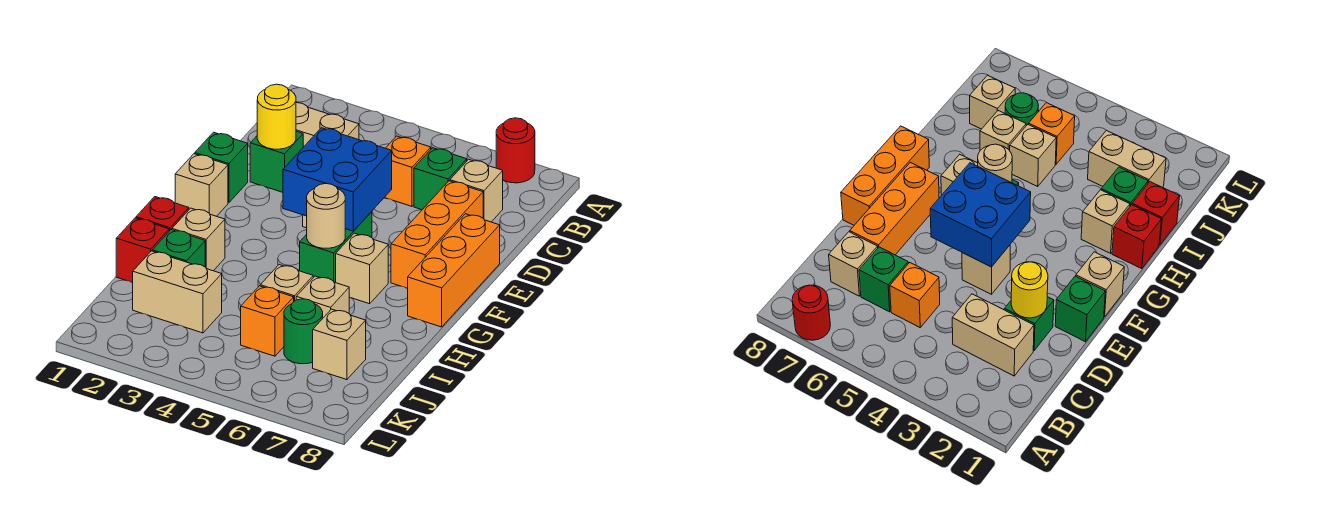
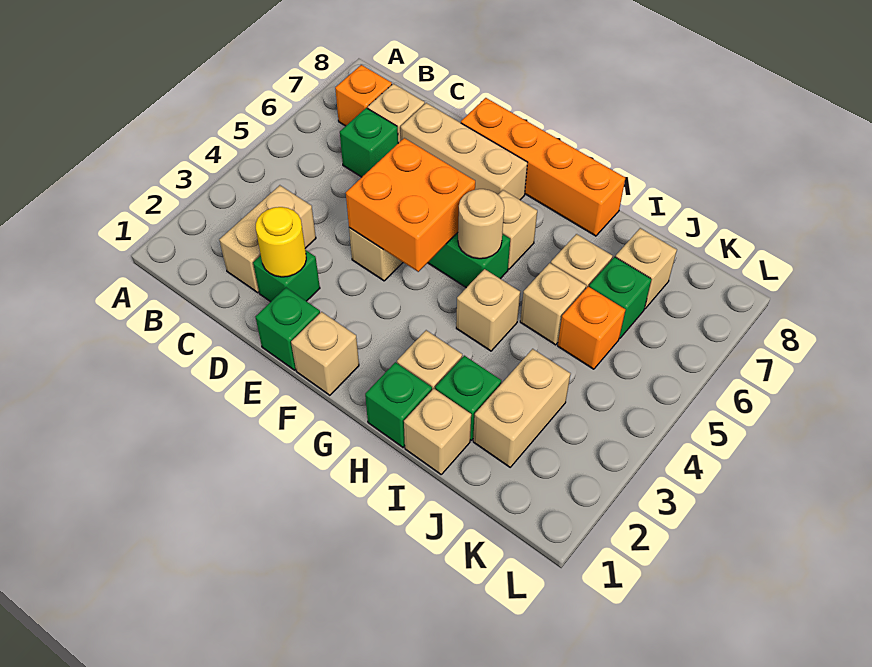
red 1x1 round brick [496,118,535,183] -> none
orange 1x1 brick [384,136,431,206] -> orange 1x1 brick moved to [335,65,392,126]
orange 1x3 brick [391,181,483,288] -> tan 1x3 brick [401,103,527,200]
blue 2x2 brick [283,128,392,231] -> orange 2x2 brick [346,138,475,272]
orange 1x3 brick [407,214,500,327] -> orange 1x4 brick [461,98,625,236]
red 1x1 brick [136,197,189,231] -> green 1x1 brick [365,362,432,447]
none -> tan 1x1 brick [456,269,520,351]
red 1x1 brick [116,218,169,283] -> tan 1x1 brick [404,389,471,474]
green 1x1 round brick [284,299,323,364] -> green 1x1 brick [589,257,652,339]

